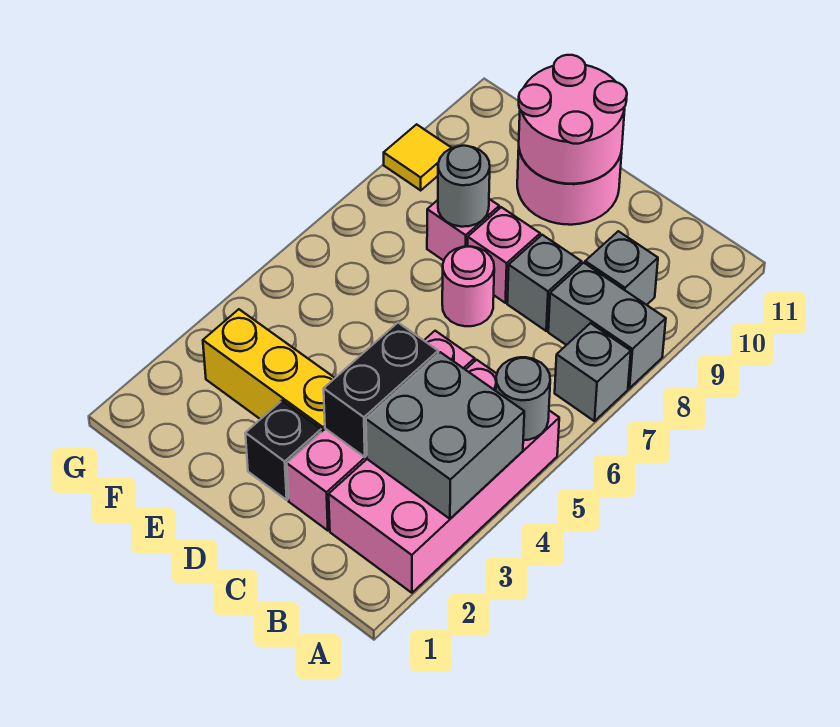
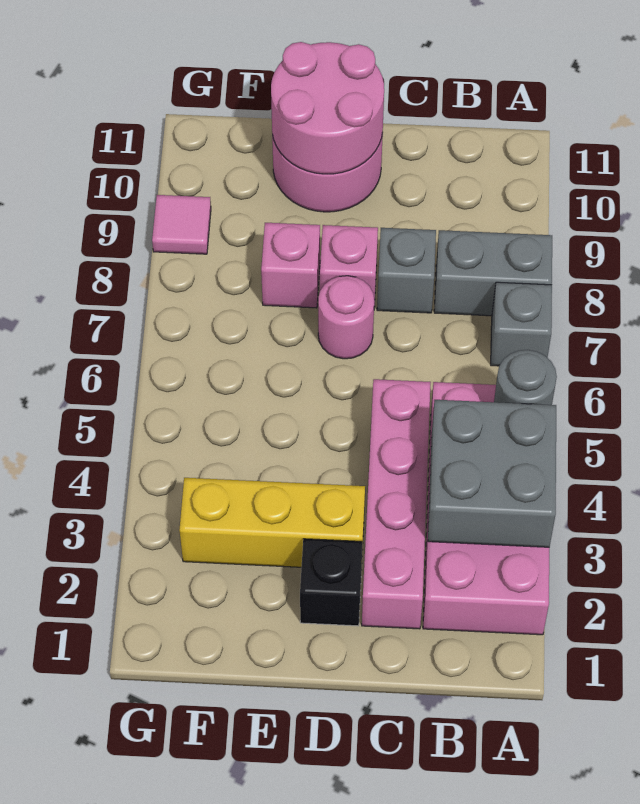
grey 1x1 brick [585,231,658,305] -> none
black 1x2 brick [324,323,438,457] -> none
grey 1x1 round brick [438,146,490,227] -> none
yellow 1x1 tile [384,124,451,190] -> pink 1x1 tile [152,195,211,254]

